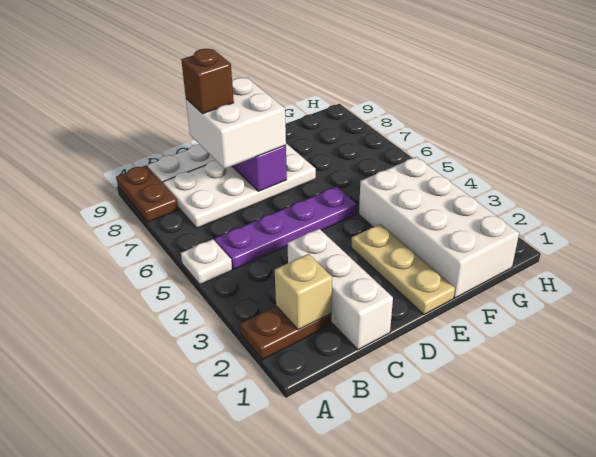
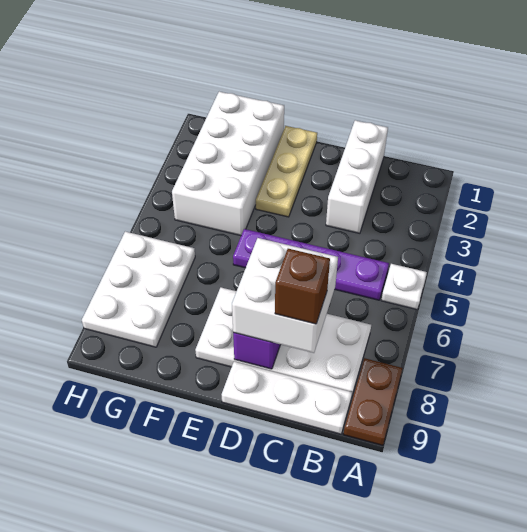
brown 1x2 plate [240,306,331,360] -> none
tan 1x1 brick [275,254,332,330] -> none
none -> white 2x3 plate [82,232,195,347]

